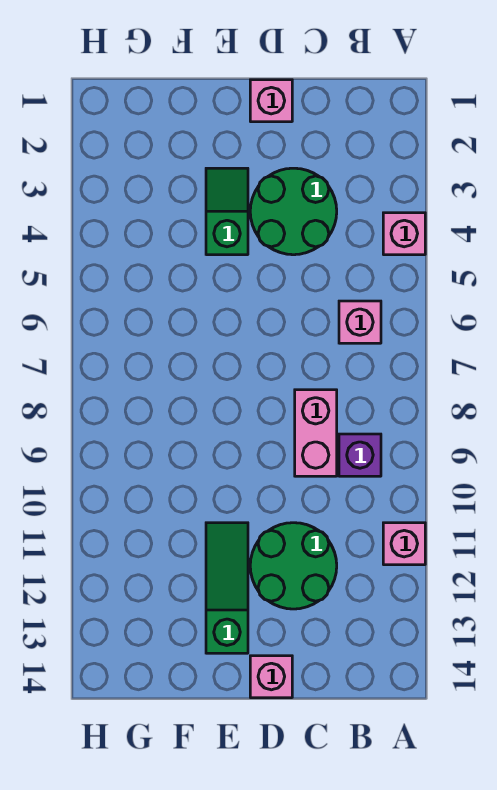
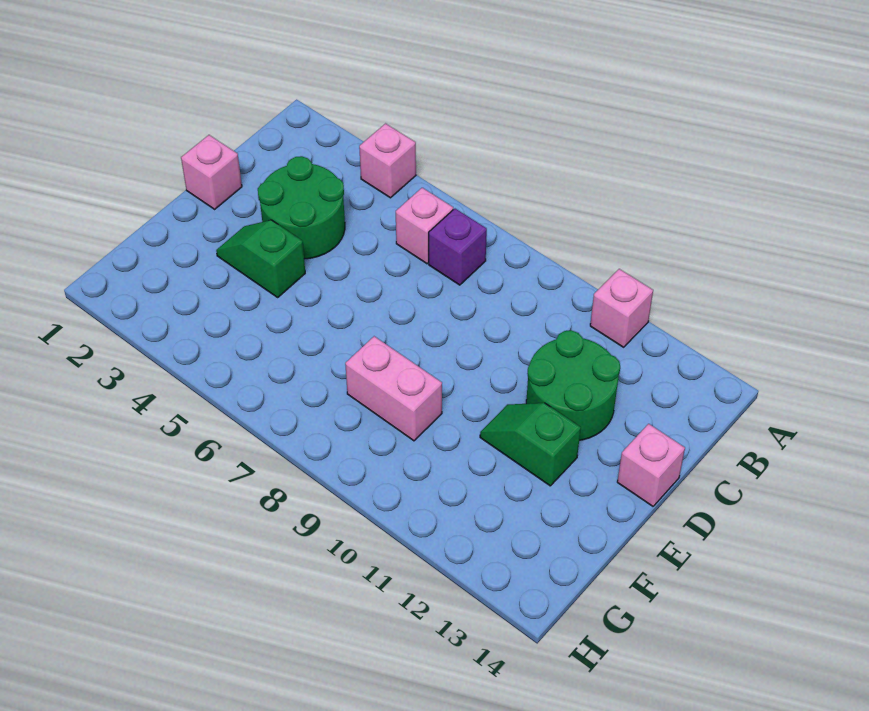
purple 1x1 brick [339,434,381,476] -> purple 1x1 brick moved to [429,209,487,285]
pink 1x2 brick [295,390,337,476] -> pink 1x2 brick moved to [345,336,442,441]
green 1x3 slope [206,523,248,653] -> green 1x2 slope [480,403,581,486]

